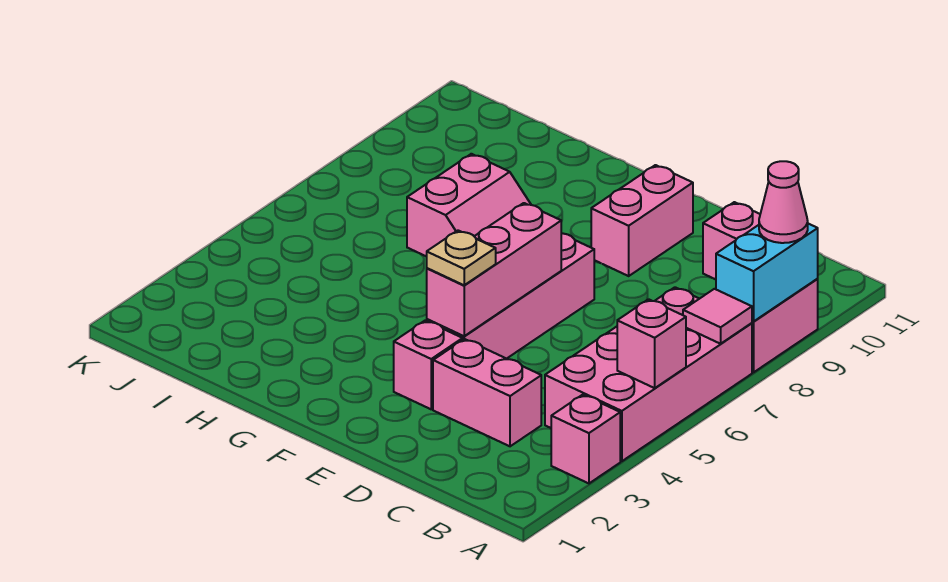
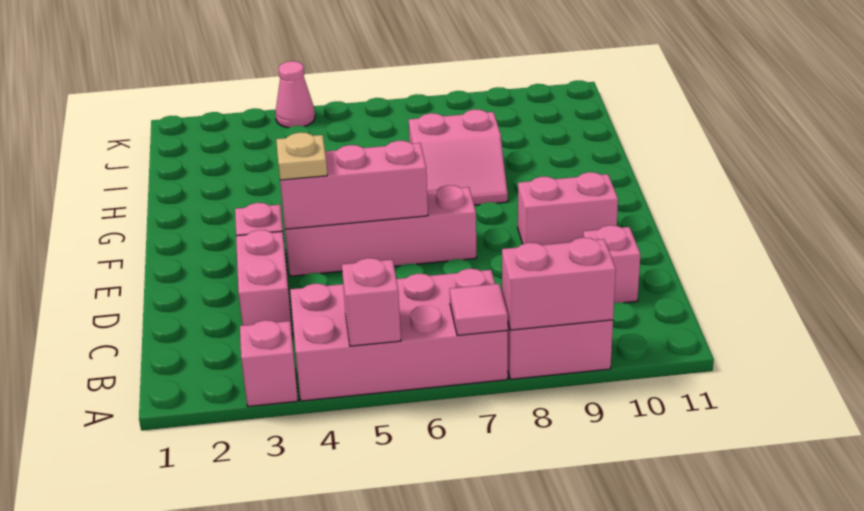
cyan 1x2 brick [716,224,818,322] -> pink 1x2 brick [502,238,616,330]
pink 1x1 cone [759,161,808,243] -> pink 1x1 cone moved to [275,61,315,128]

